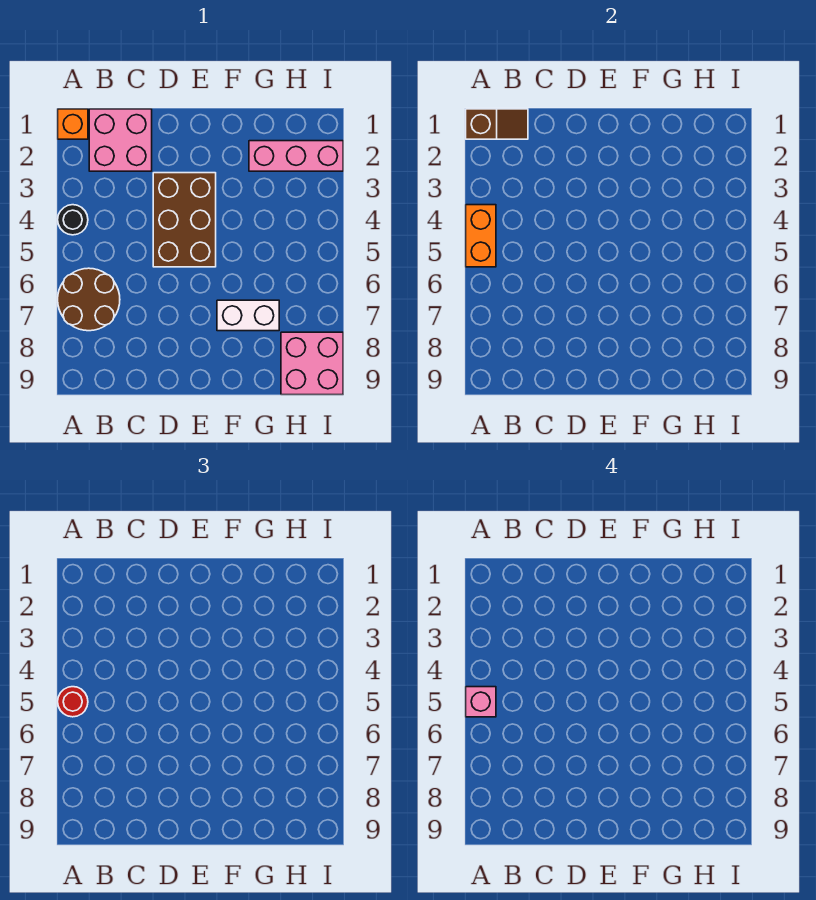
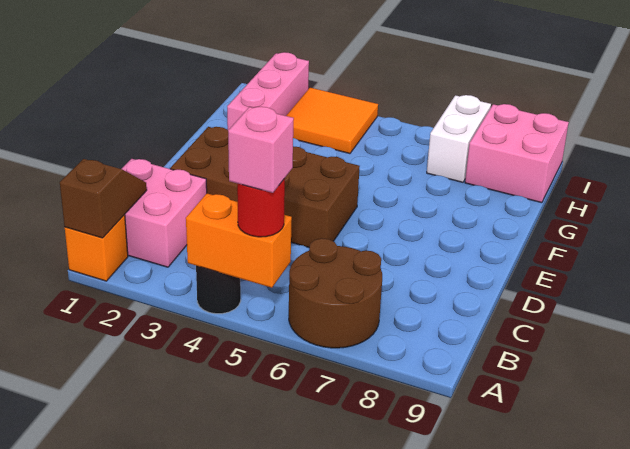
brown 2x3 brick [153,173,216,267] -> brown 2x4 brick [170,127,360,247]
white 1x2 brick [217,300,279,331] -> white 1x2 brick moved to [427,95,491,182]
none -> orange 2x2 tile [286,88,378,154]

